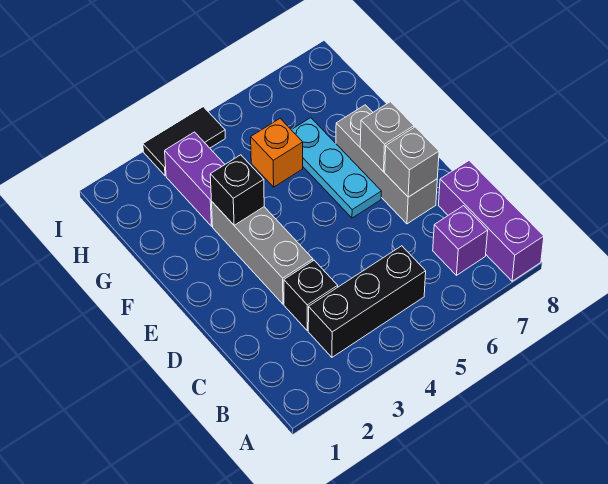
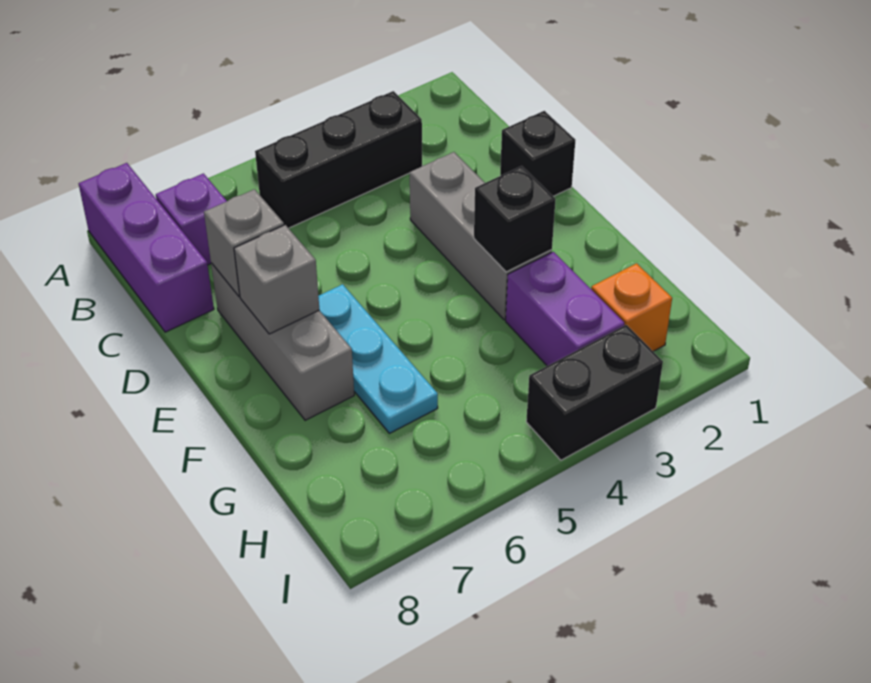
black 1x1 brick [284,261,338,331] -> black 1x1 brick moved to [500,111,575,196]
orange 1x1 brick [251,119,303,187] -> orange 1x1 brick moved to [591,263,672,351]
black 1x2 tile [143,107,225,176] -> black 1x2 brick [526,325,663,460]

